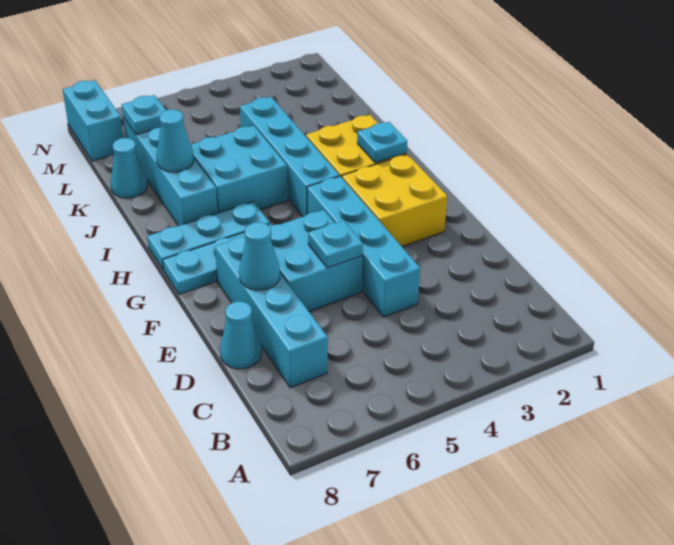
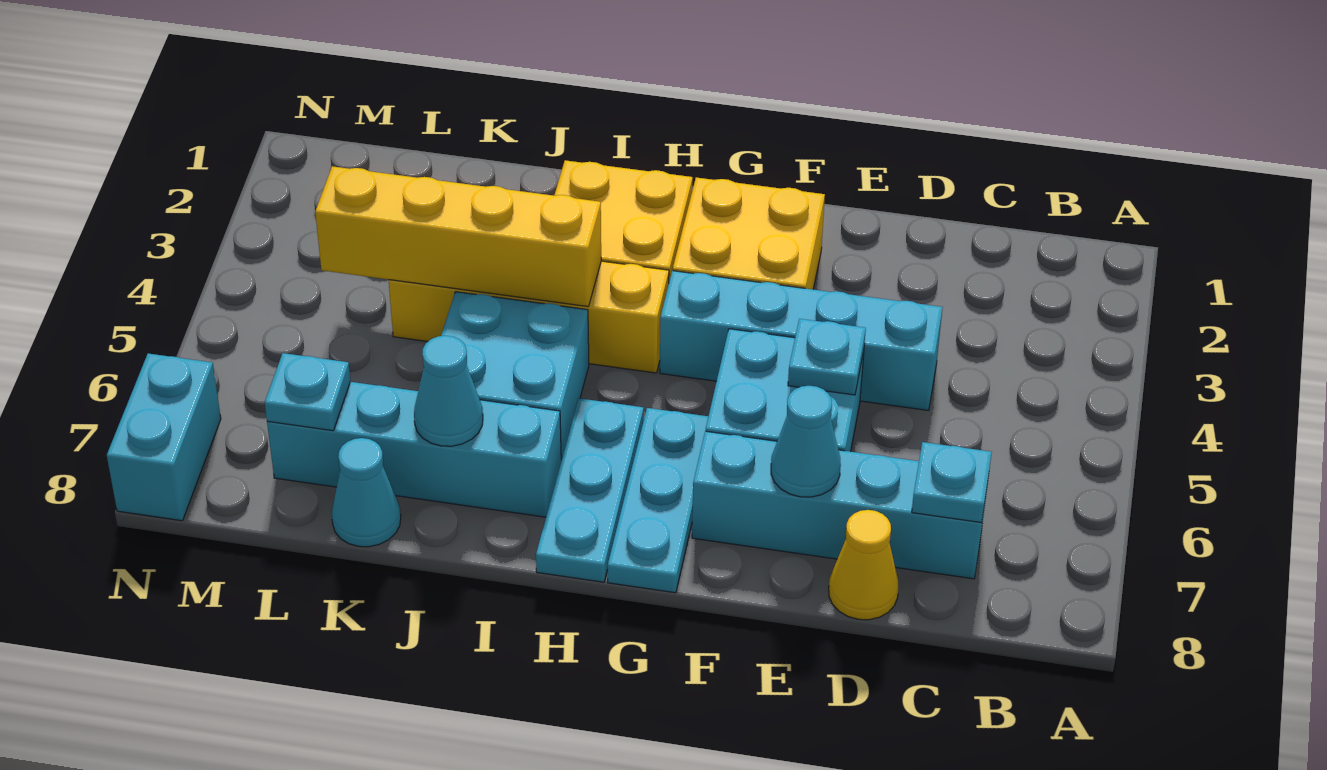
cyan 1x1 cone [220,301,262,369] -> yellow 1x1 cone [829,510,898,620]
cyan 1x1 plate [357,122,407,163] -> cyan 1x1 plate moved to [912,442,992,523]
cyan 1x4 brick [240,97,339,217] -> yellow 1x4 brick [389,261,669,373]
none -> yellow 1x4 brick [315,166,601,307]
cyan 1x2 brick [63,80,123,161] -> cyan 1x2 brick turned to [107,353,221,521]

